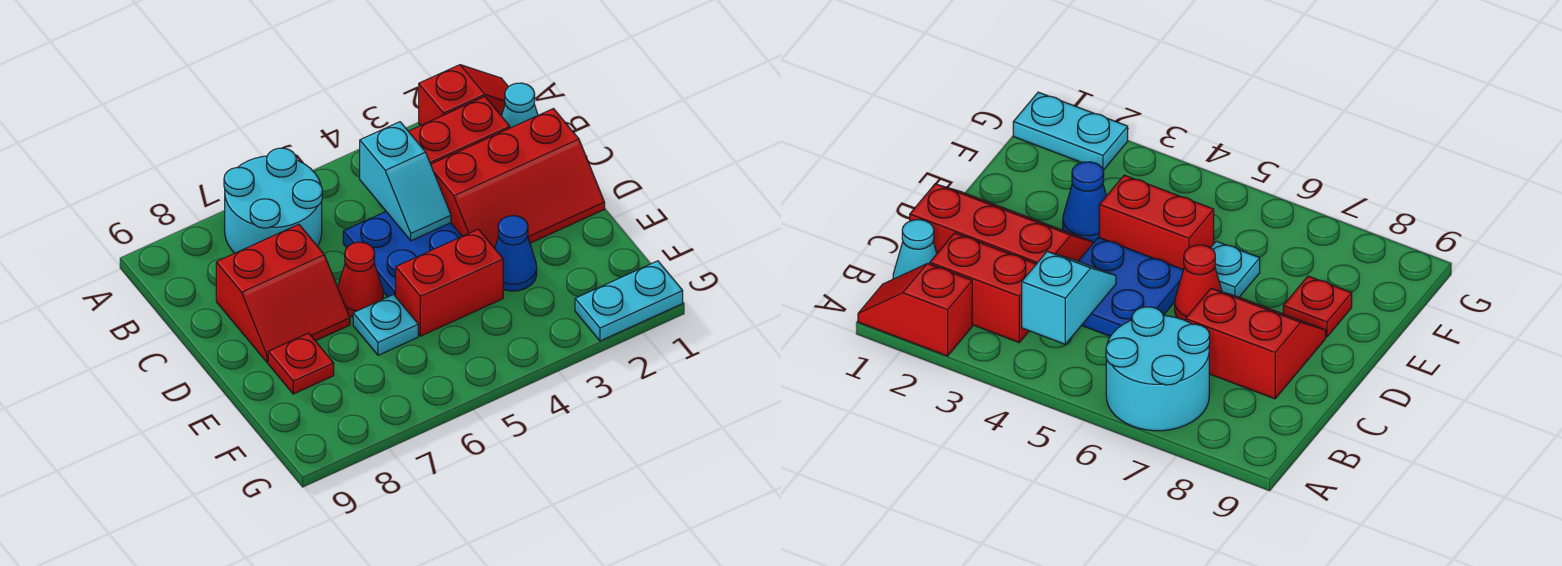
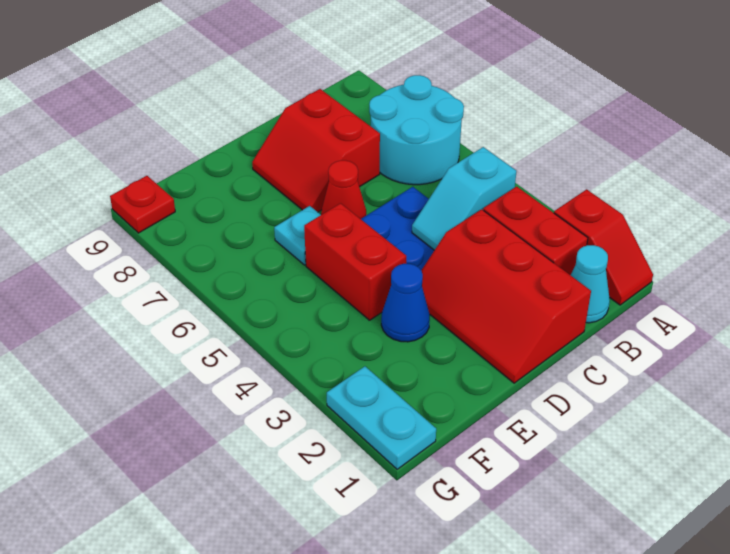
red 1x1 plate [268,333,334,394] -> red 1x1 plate moved to [110,176,175,233]

